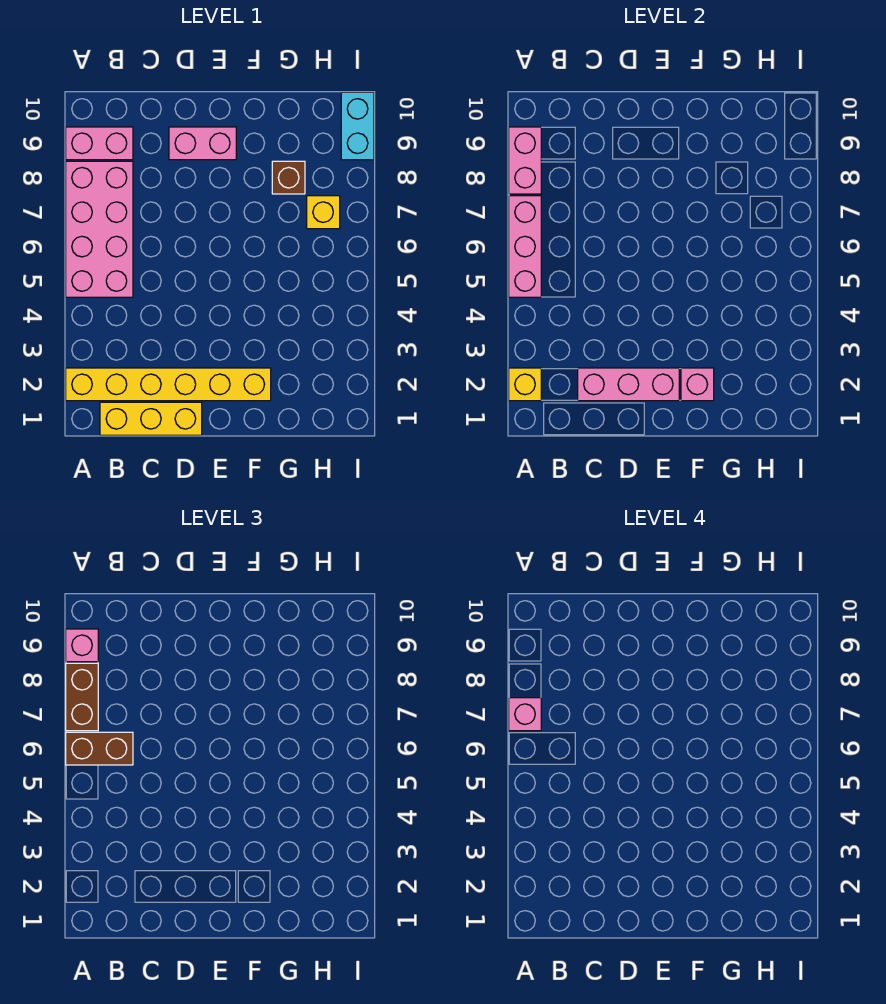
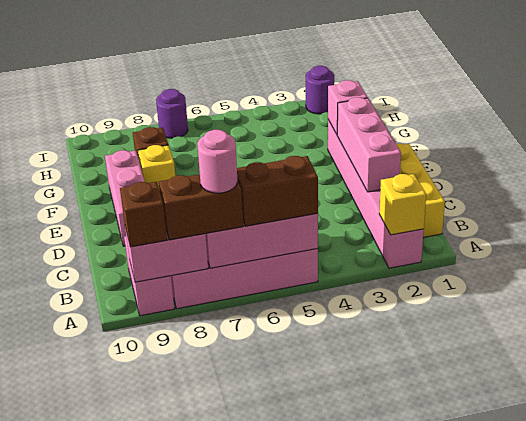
yellow 1x6 brick [66,368,271,401] -> pink 1x6 brick [328,120,424,268]
brown 1x2 brick [66,732,133,765] -> brown 1x2 brick turned to [237,156,318,226]
pink 1x1 brick [509,698,541,731] -> pink 1x1 round brick [197,130,238,193]
pink 1x1 brick [66,629,98,662] -> brown 1x1 brick [120,182,167,247]
pink 1x2 brick [169,127,236,160] -> pink 1x3 brick [105,150,145,246]
yellow 1x1 brick [307,196,340,229] -> yellow 1x1 brick moved to [138,145,175,191]
none -> purple 1x1 round brick [306,66,334,114]
none -> purple 1x1 round brick [156,89,188,138]
cyan 1x2 brick [341,92,374,160] -> none

